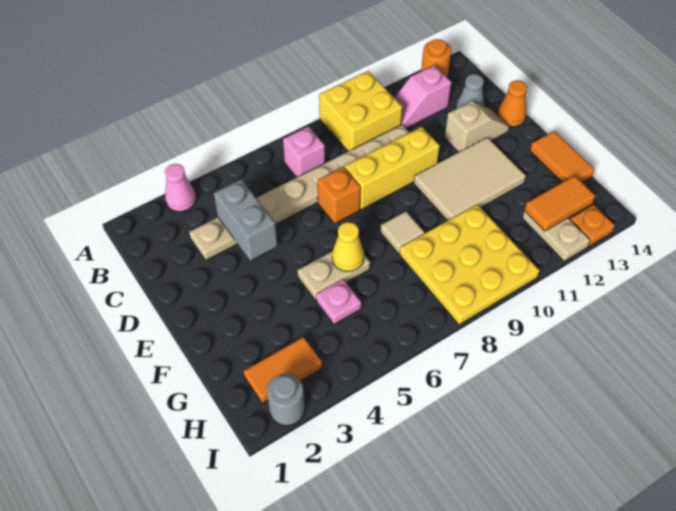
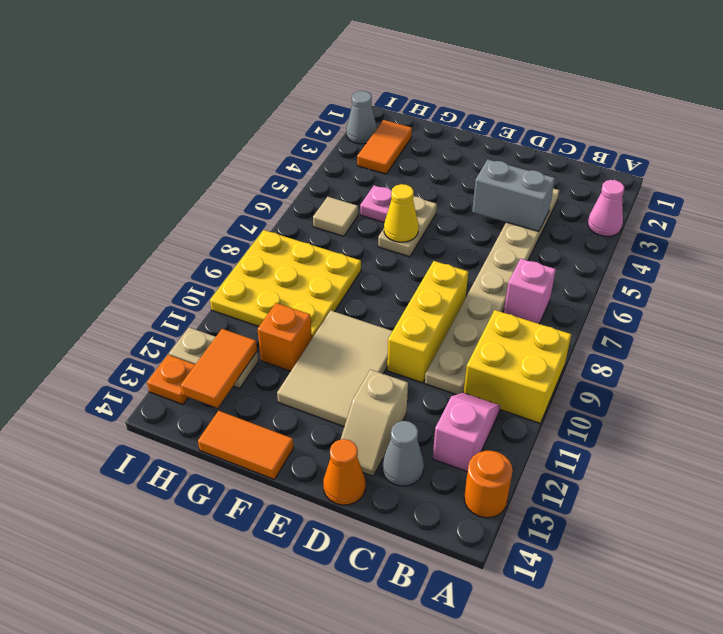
orange 1x1 brick [317,167,361,224] -> orange 1x1 brick moved to [258,303,312,371]
tan 1x1 tile [380,212,424,253] -> tan 1x1 tile moved to [313,197,358,236]
grey 1x1 round brick [267,374,305,426] -> grey 1x1 cone [346,91,377,144]

